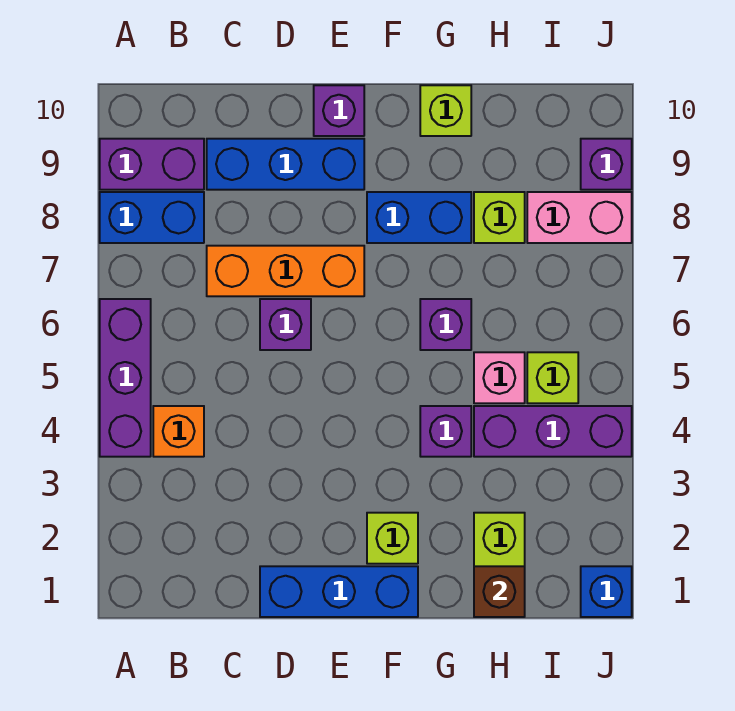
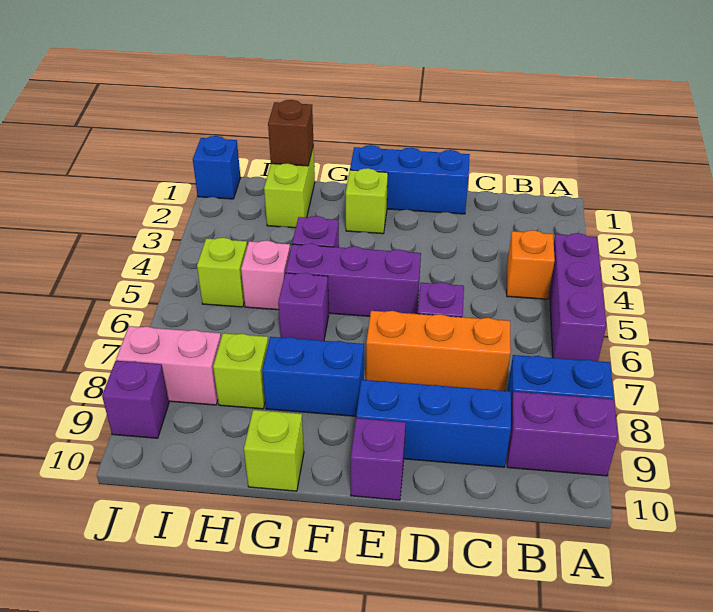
purple 1x3 brick [474,406,632,457] -> purple 1x3 brick moved to [286,243,421,316]

